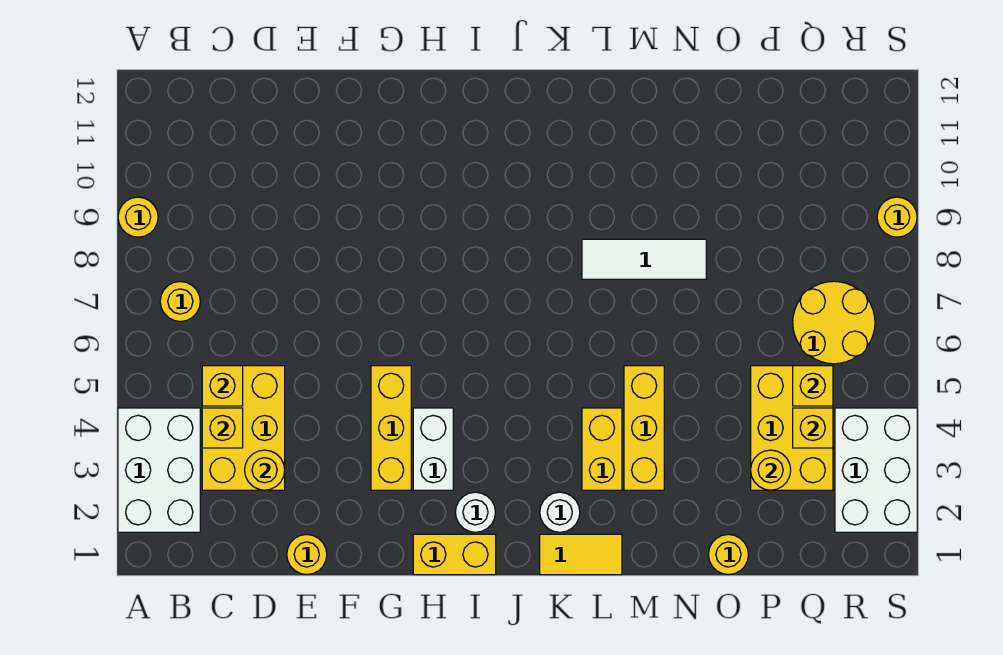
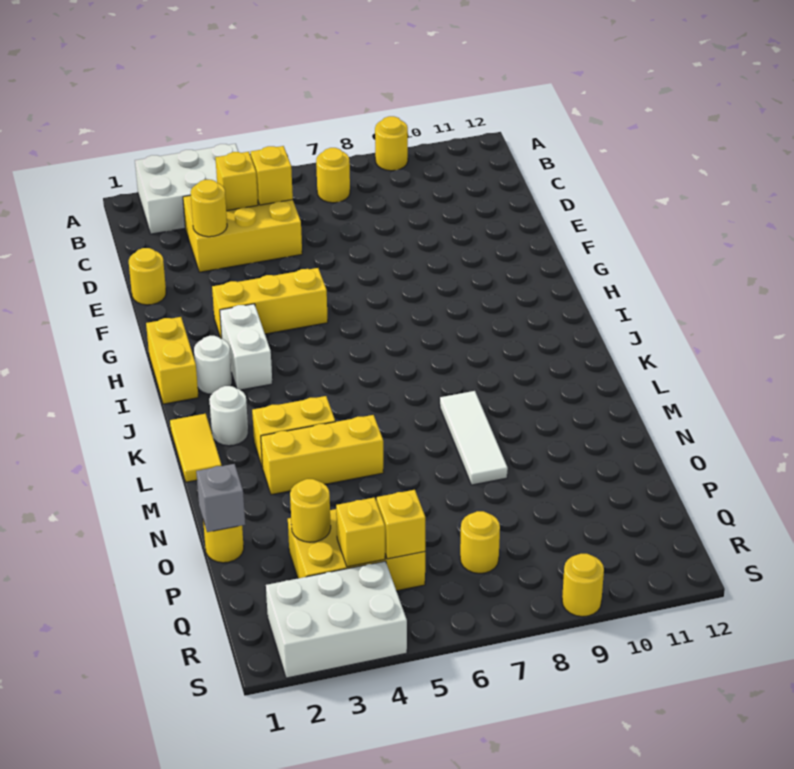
white 1x2 brick [413,408,453,490] -> white 1x2 brick turned to [220,304,272,390]
none -> grey 1x1 brick [196,464,245,532]
yellow 2x2 round brick [793,281,875,364] -> yellow 1x1 round brick [460,511,500,573]

